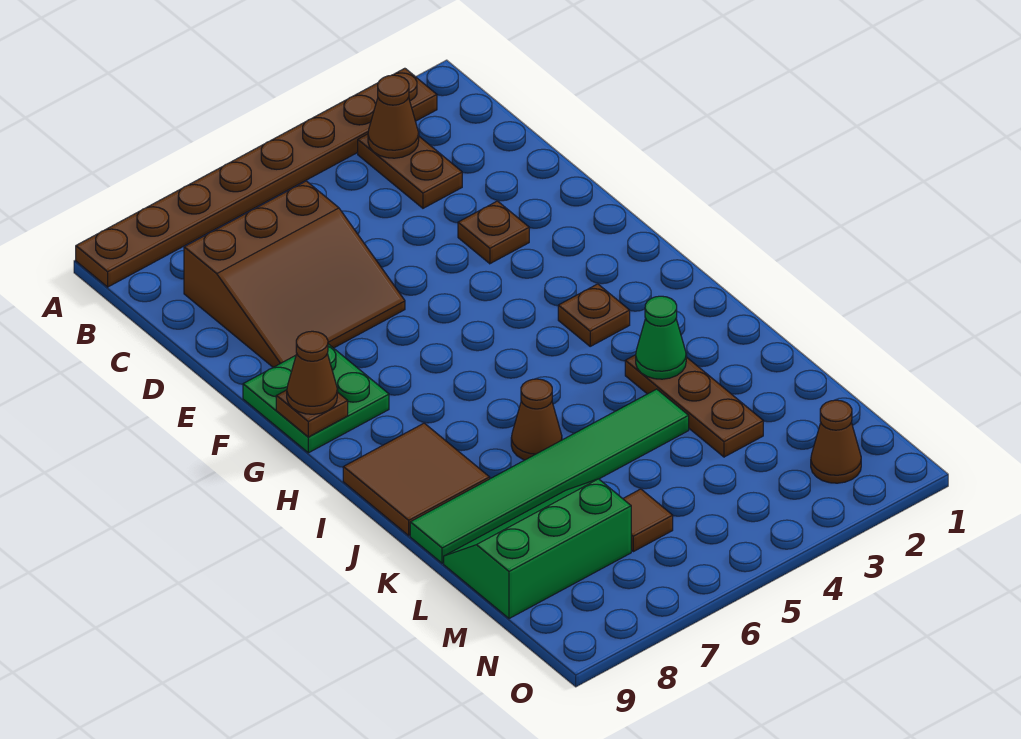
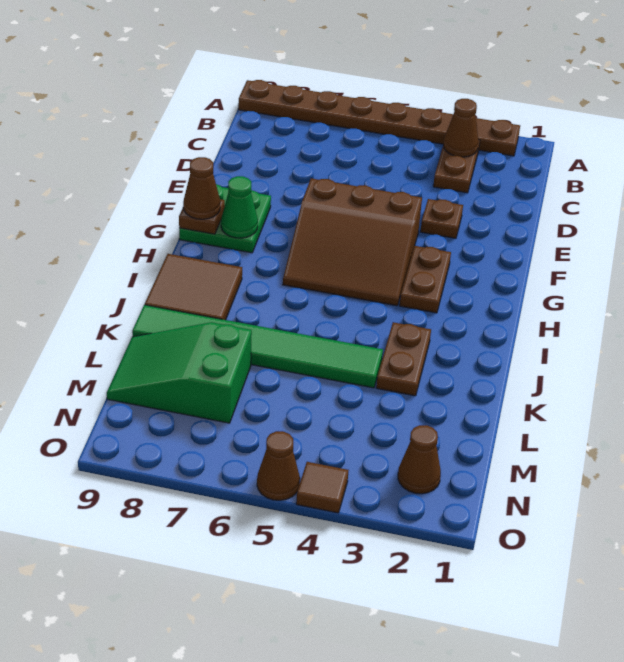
brown 3x3 slope [184,181,405,367] -> brown 3x3 slope moved to [283,178,422,306]
brown 1x1 plate [558,284,630,346] -> brown 1x2 plate [400,246,451,313]
brown 1x3 plate [625,355,763,457] -> brown 1x2 plate [376,322,431,396]
green 1x1 cone [636,296,686,379] -> green 1x1 cone moved to [221,176,258,238]
brown 1x1 cone [511,379,562,460] -> brown 1x1 cone moved to [257,431,300,500]
green 2x3 slope [444,479,631,619] -> green 2x3 slope turned to [107,322,252,423]
brown 1x1 tile [623,489,673,552] -> brown 1x1 tile moved to [296,462,349,513]

